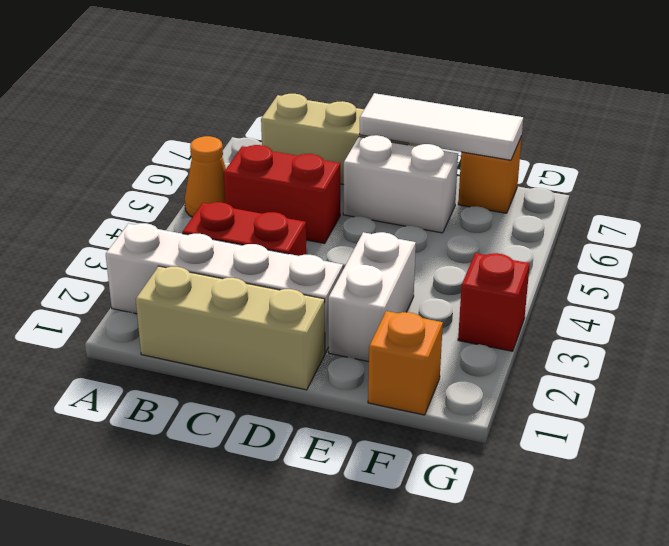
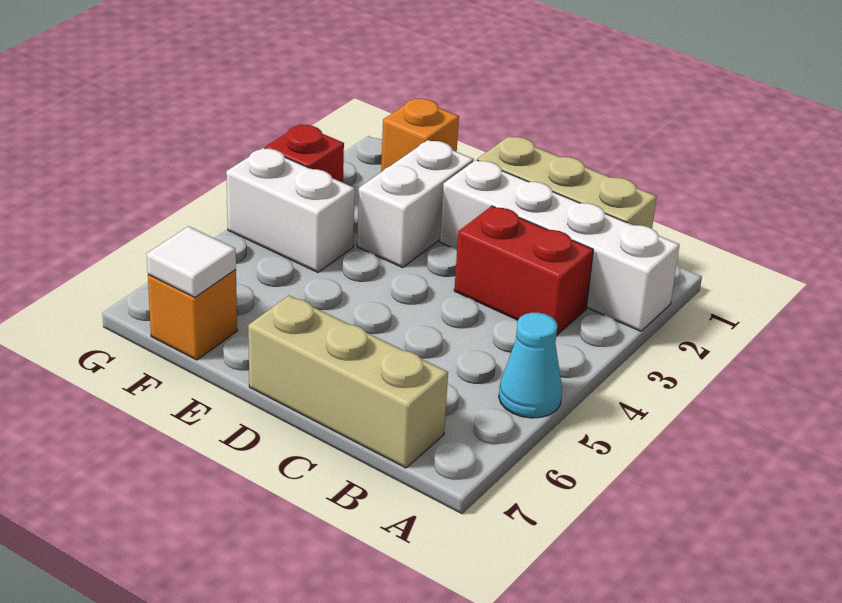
orange 1x1 cone [185,136,226,217] -> cyan 1x1 cone [499,313,562,418]
red 1x2 brick [224,145,340,243] -> none
white 1x2 brick [343,135,458,233] -> white 1x2 brick moved to [226,148,355,272]
white 1x3 tile [360,93,523,160] -> white 1x1 tile [147,226,236,297]

